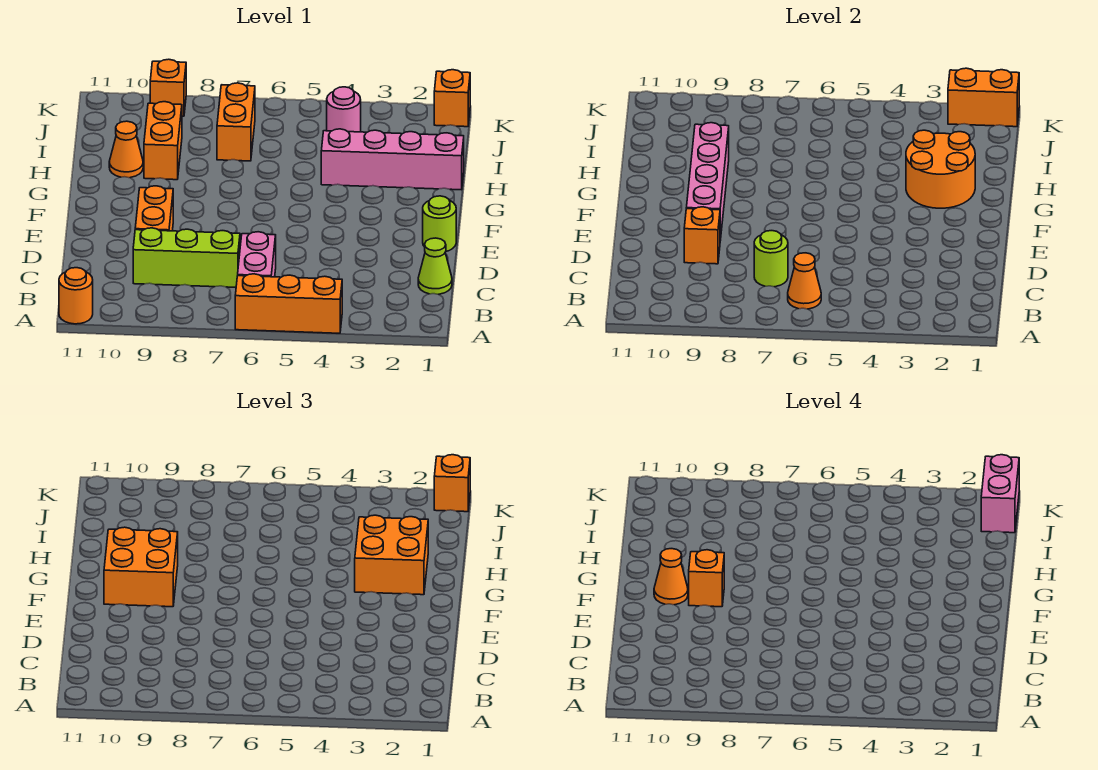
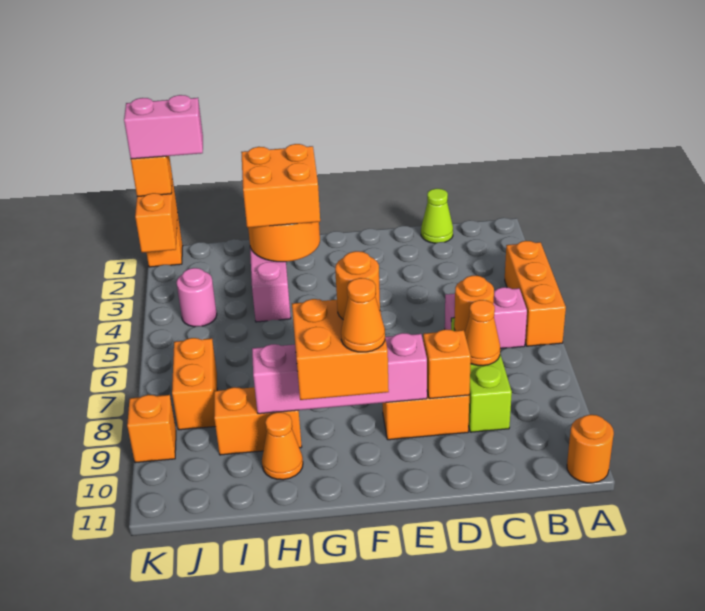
orange 1x1 cone [788,253,821,309] -> orange 1x1 cone moved to [465,300,500,366]
lime 1x1 round brick [754,231,788,287] -> orange 1x1 round brick [454,276,494,332]
lime 1x1 round brick [423,196,456,251] -> none
orange 1x1 brick [689,550,724,607] -> orange 1x1 round brick [335,251,380,320]
orange 1x2 brick [217,83,255,161] -> orange 1x2 brick turned to [172,338,217,430]

